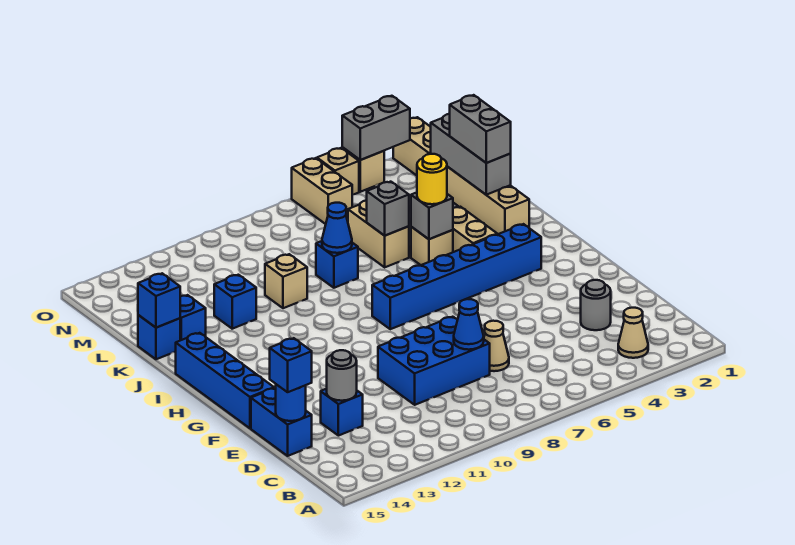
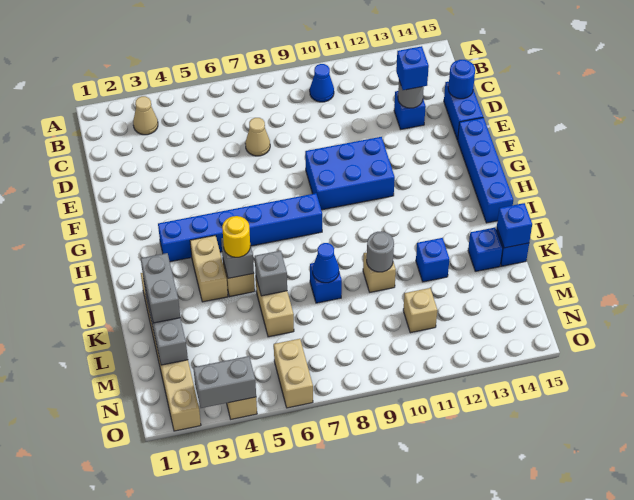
grey 1x1 round brick [581,280,611,330] -> grey 1x1 round brick moved to [367,231,394,272]
blue 2x3 brick [378,317,490,405] -> blue 2x3 brick moved to [305,137,395,210]
blue 1x1 cone [454,299,484,350] -> blue 1x1 cone moved to [310,64,334,102]
blue 1x1 brick [270,338,312,392] -> blue 1x1 brick moved to [396,46,429,90]
tan 1x1 brick [317,148,359,195] -> tan 1x1 brick moved to [403,288,437,333]

